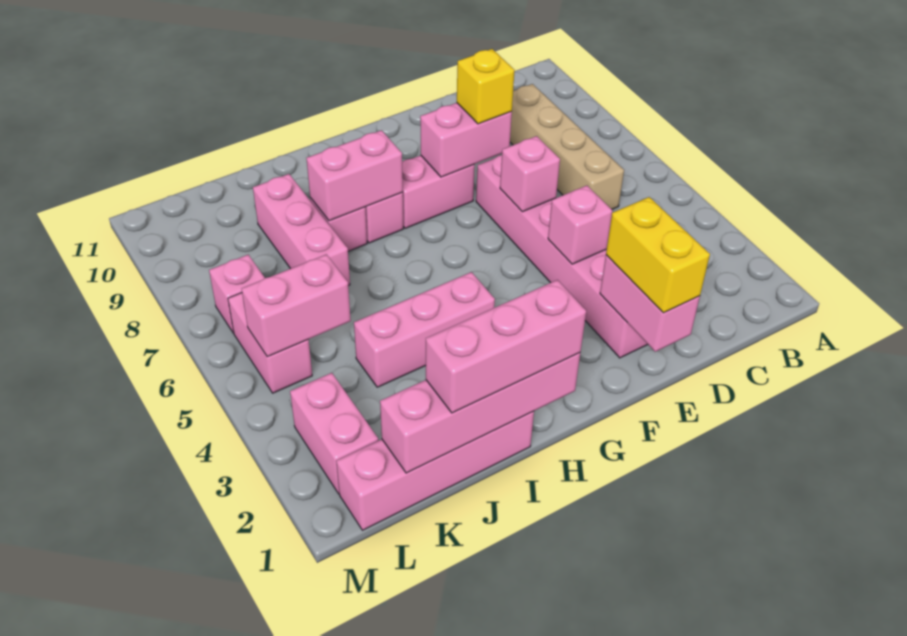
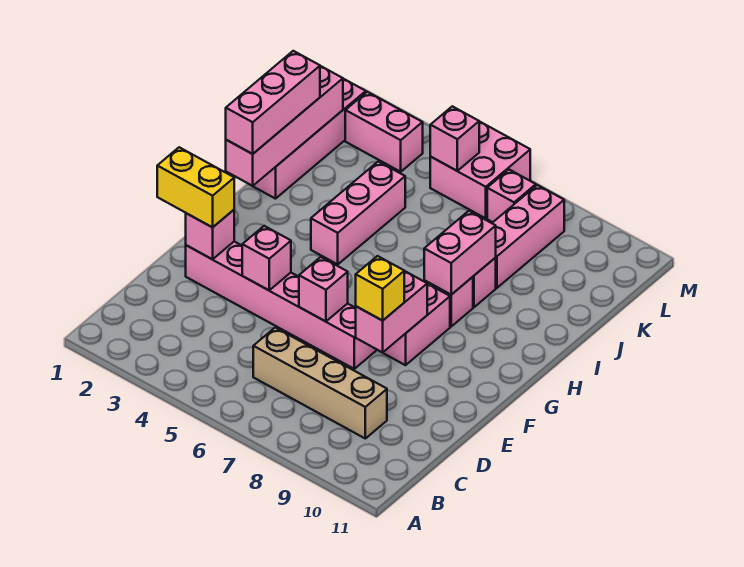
pink 1x2 brick [600,255,700,352] -> pink 1x1 brick [186,210,234,259]
pink 1x3 brick [253,174,350,286] -> pink 1x3 brick turned to [492,185,564,288]
pink 1x2 brick [242,254,351,357] -> pink 1x1 brick [430,106,479,171]
pink 1x2 brick [228,293,312,393] -> pink 2x2 brick [430,121,530,218]

